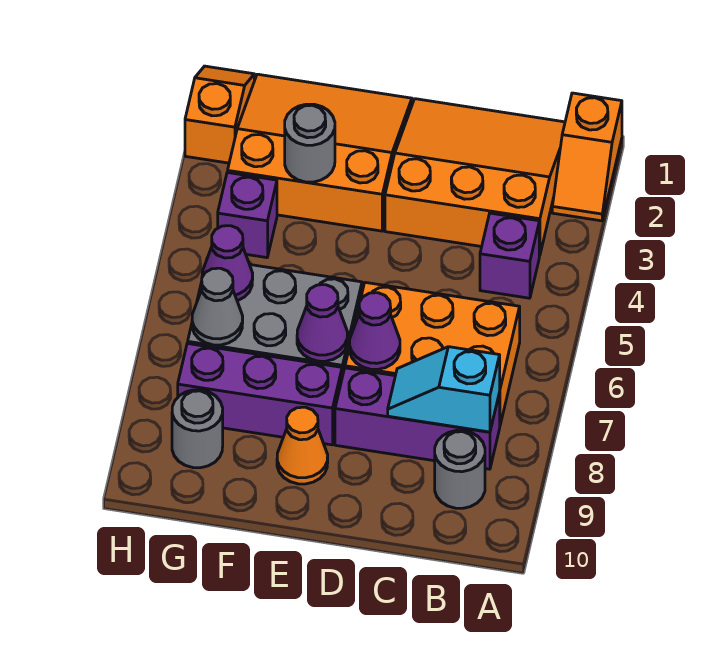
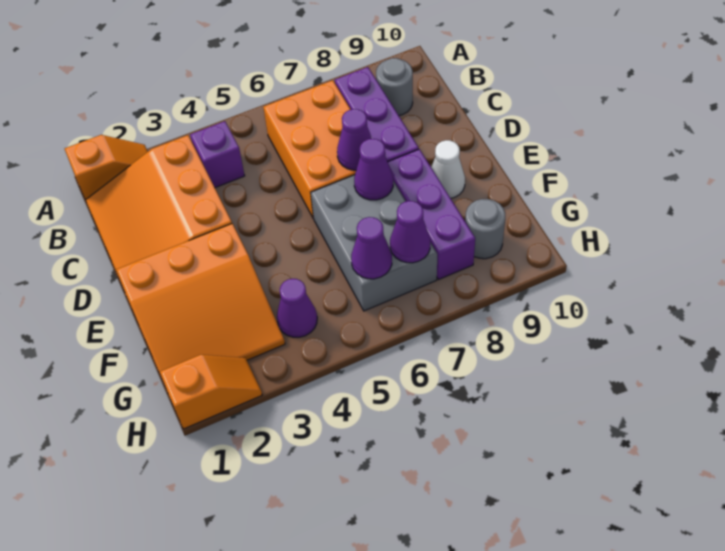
cyan 1x2 slope [388,347,500,432] -> none
orange 3x3 slope [228,74,412,231] -> orange 3x3 slope turned to [116,224,285,383]
orange 1x1 cone [277,407,328,484] -> white 1x1 cone [431,140,465,198]
grey 1x1 round brick [285,104,335,182] -> none
purple 1x1 brick [218,172,277,258] -> purple 1x1 cone [277,279,317,337]
grey 1x1 cone [192,268,243,345] -> purple 1x1 cone [390,201,430,263]
orange 1x2 slope [185,66,254,163] -> orange 1x2 slope turned to [160,355,262,429]

